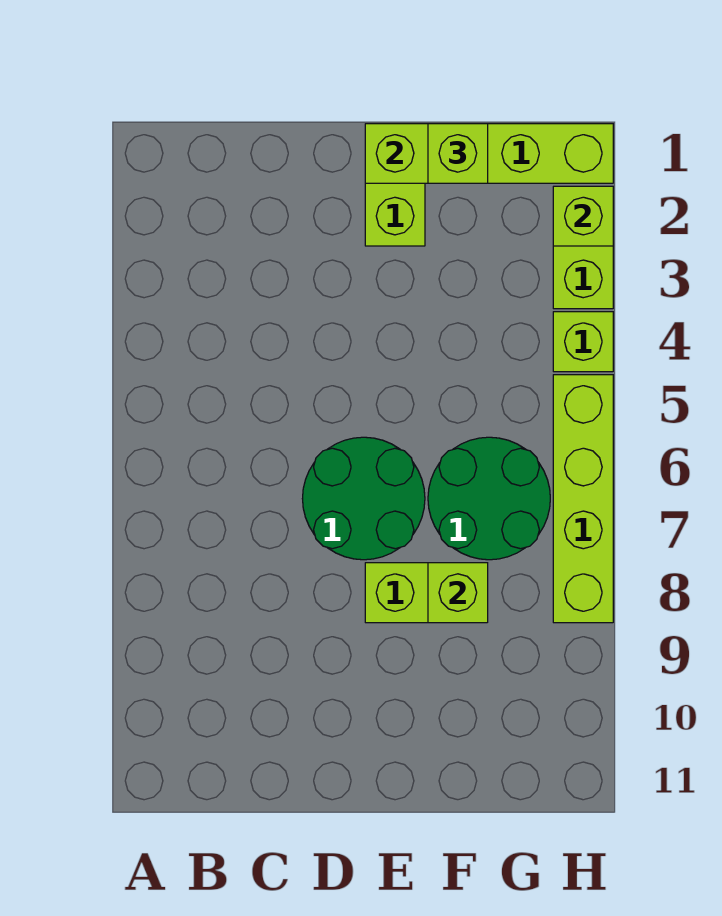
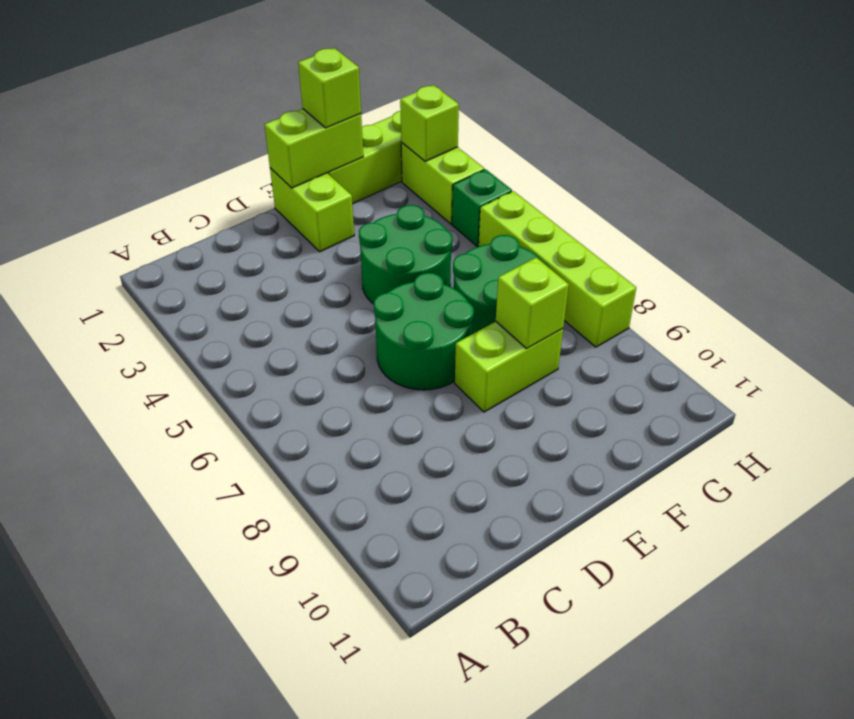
none -> green 2x2 round brick [359,205,453,304]
lime 1x1 brick [553,312,613,372] -> green 1x1 brick [452,169,512,247]

